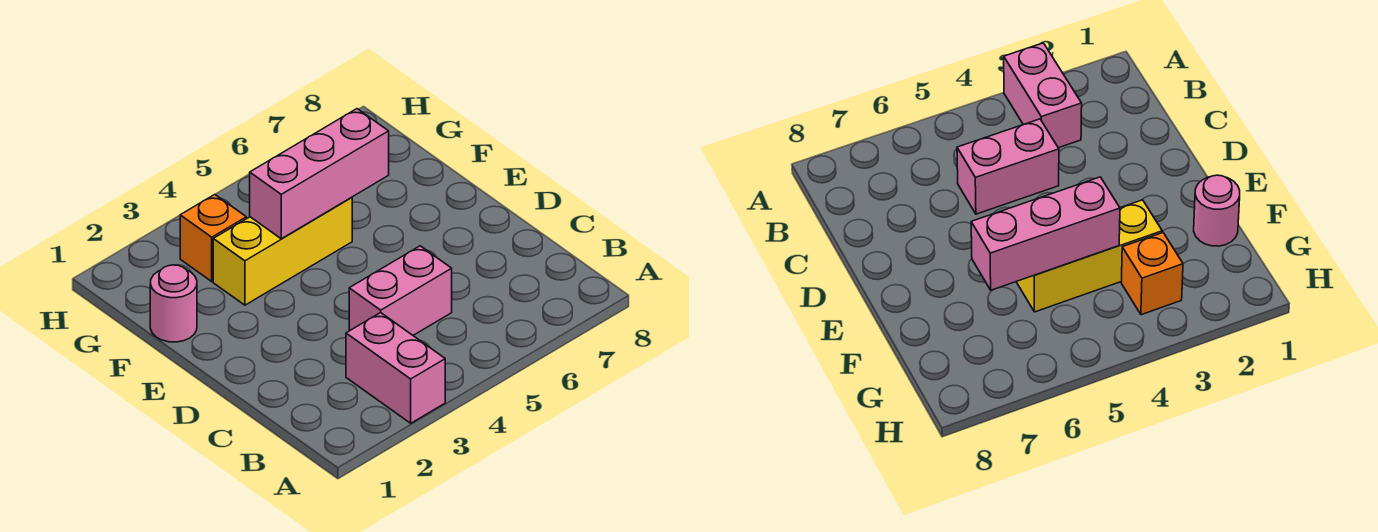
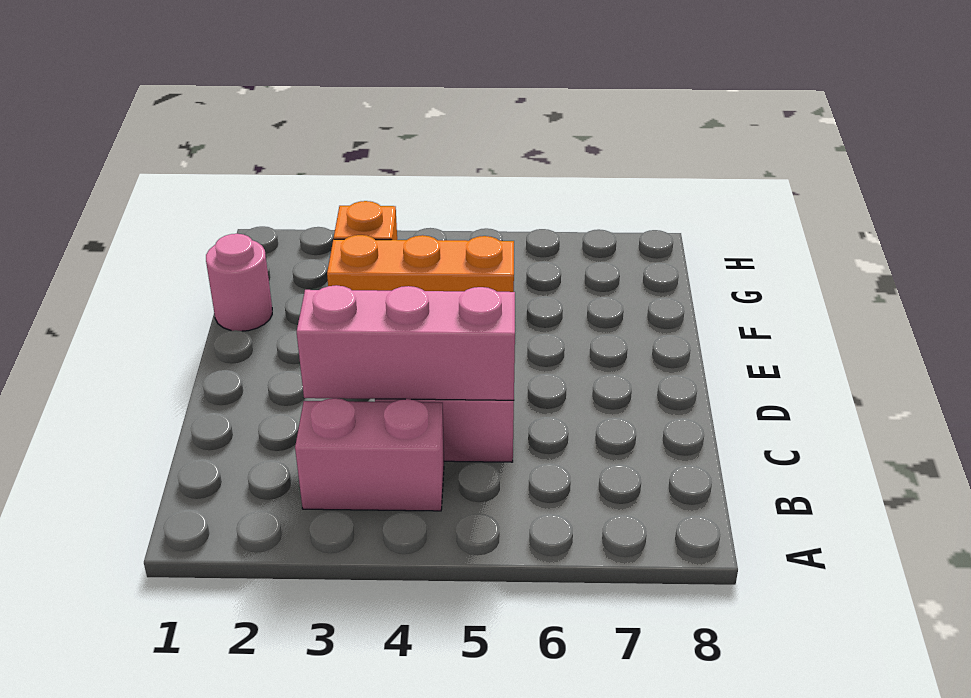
pink 1x2 brick [346,313,445,423] -> pink 1x2 brick turned to [295,398,444,511]
yellow 1x3 brick [213,198,352,305] -> orange 1x3 brick [327,235,514,292]
pink 1x3 brick [250,109,389,239] -> pink 1x3 brick moved to [297,285,515,400]

